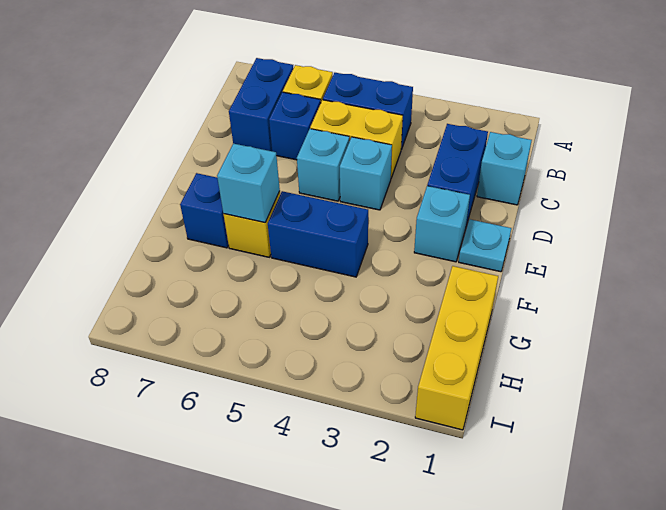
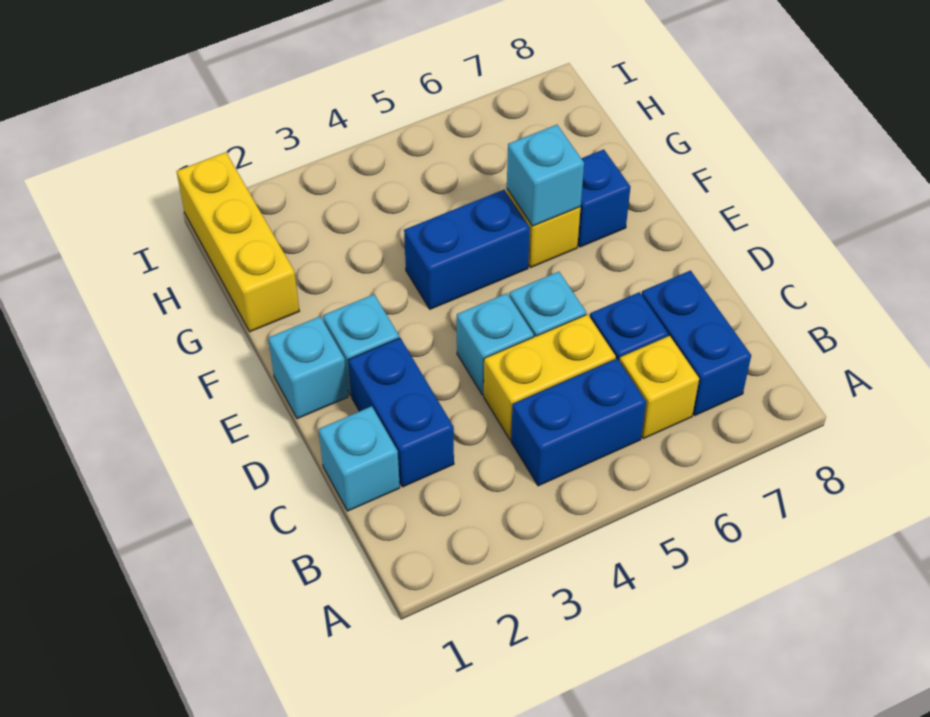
cyan 1x1 plate [459,219,511,272] -> cyan 1x1 brick [268,317,348,419]

